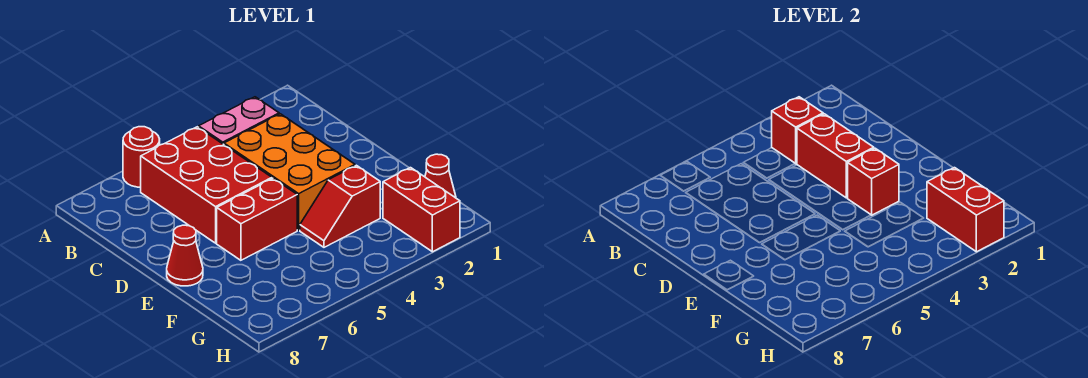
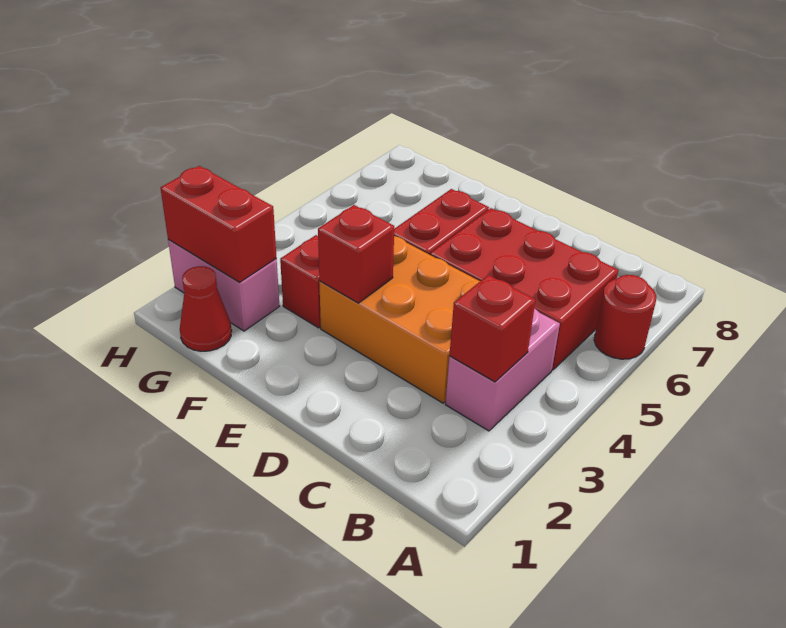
red 1x2 brick [797,114,874,198] -> none
red 1x1 cone [167,225,203,286] -> none
red 1x2 brick [383,168,460,252] -> pink 1x2 brick [168,239,280,331]

